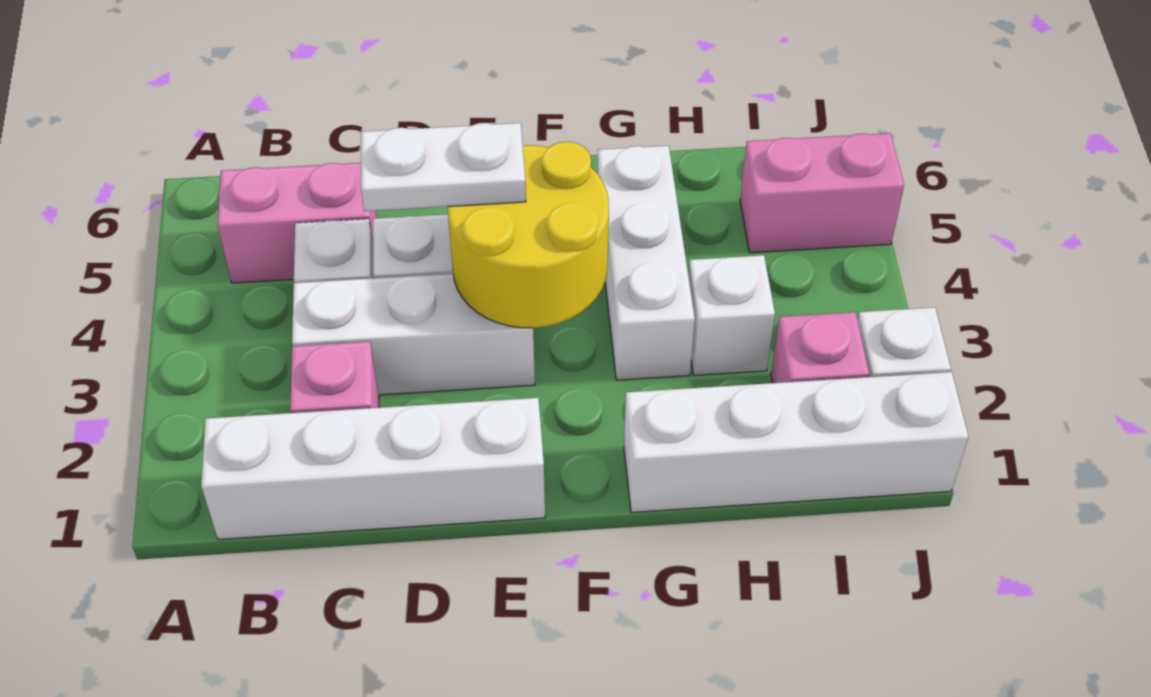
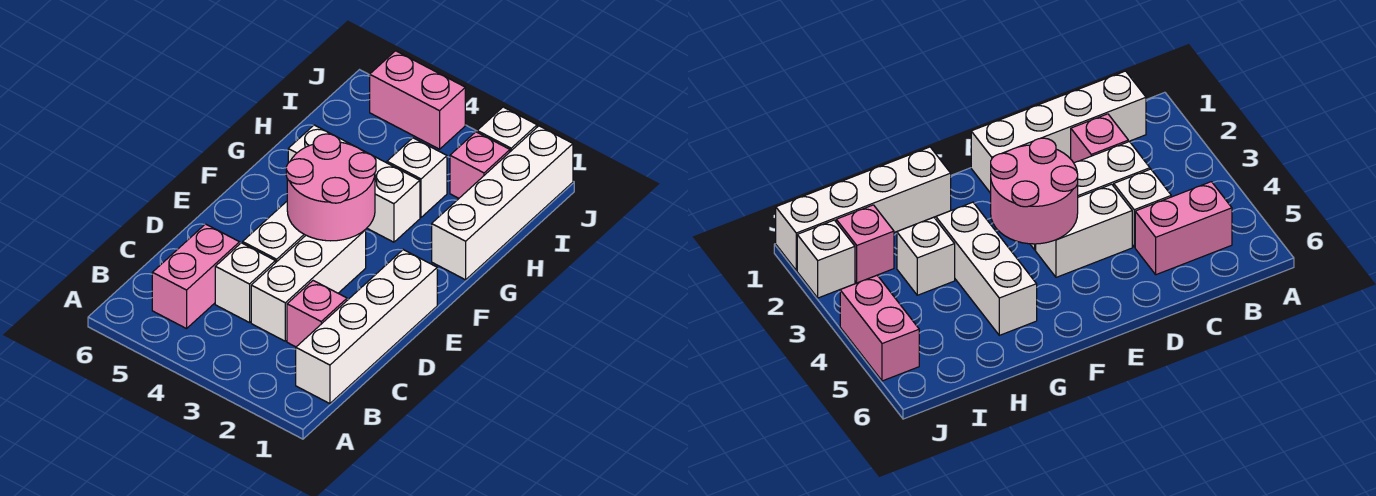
white 1x2 plate [361,123,526,211] -> none
yellow 2x2 round brick [448,142,609,328] -> pink 2x2 round brick [286,134,376,241]
pink 1x2 brick [740,133,904,253] -> pink 1x2 brick turned to [370,51,465,149]

